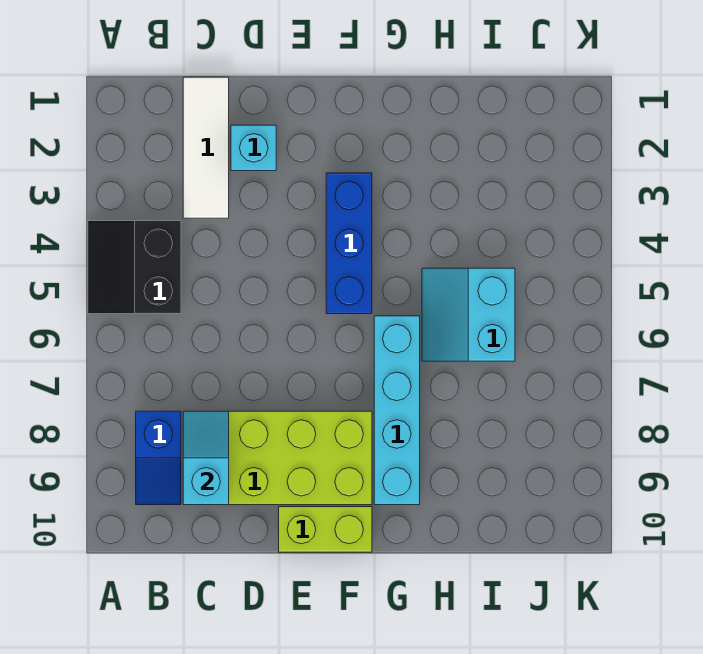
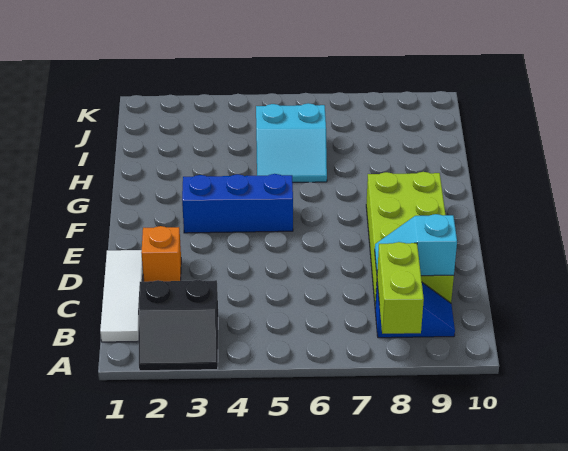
black 2x2 slope [88,221,181,314] -> black 2x2 slope moved to [138,280,218,371]
white 1x3 tile [183,77,229,218] -> white 1x3 tile turned to [100,250,143,342]
cyan 1x1 brick [231,125,276,171] -> orange 1x1 brick [141,226,181,282]
lime 1x2 brick [279,507,372,552] -> lime 1x2 brick moved to [377,242,424,334]
cyan 1x4 brick [374,316,420,505] -> none

